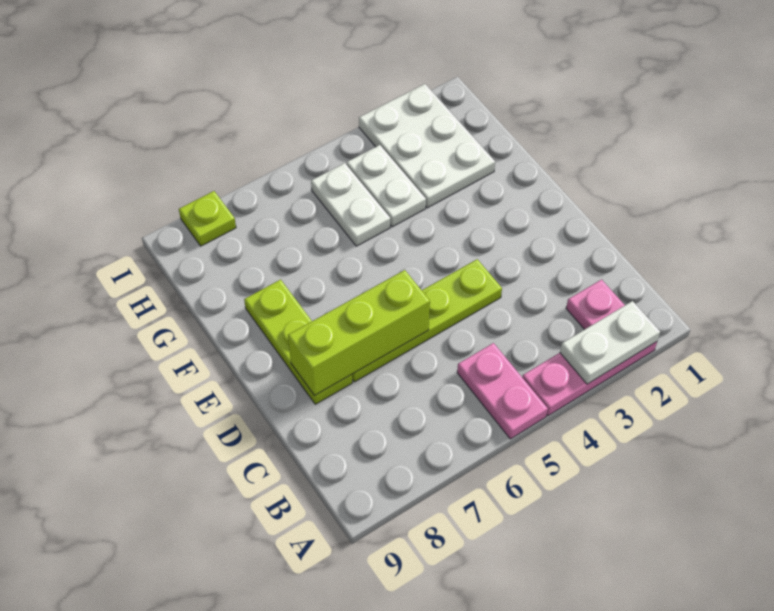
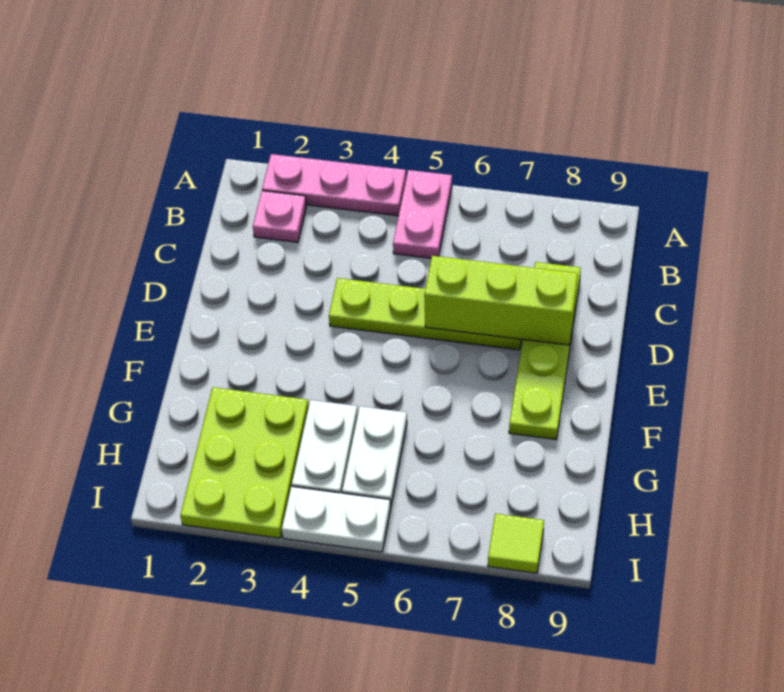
white 1x2 plate [560,301,660,384] -> white 1x2 plate moved to [282,486,391,552]
lime 1x3 plate [244,280,352,404] -> lime 1x4 plate [509,262,581,439]
white 2x3 plate [359,84,495,208] -> lime 2x3 plate [180,387,309,538]
lime 1x1 plate [179,191,236,246] -> lime 1x1 tile [488,514,544,573]

